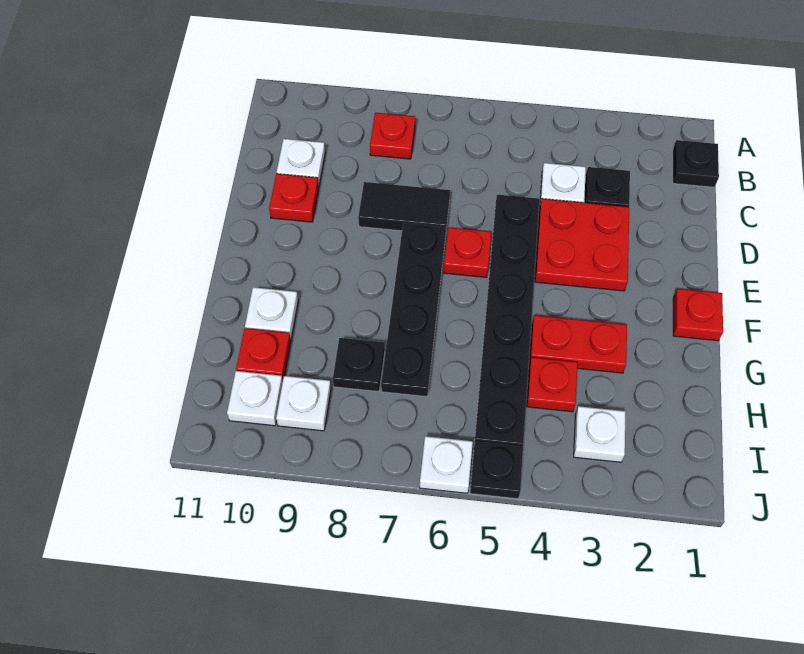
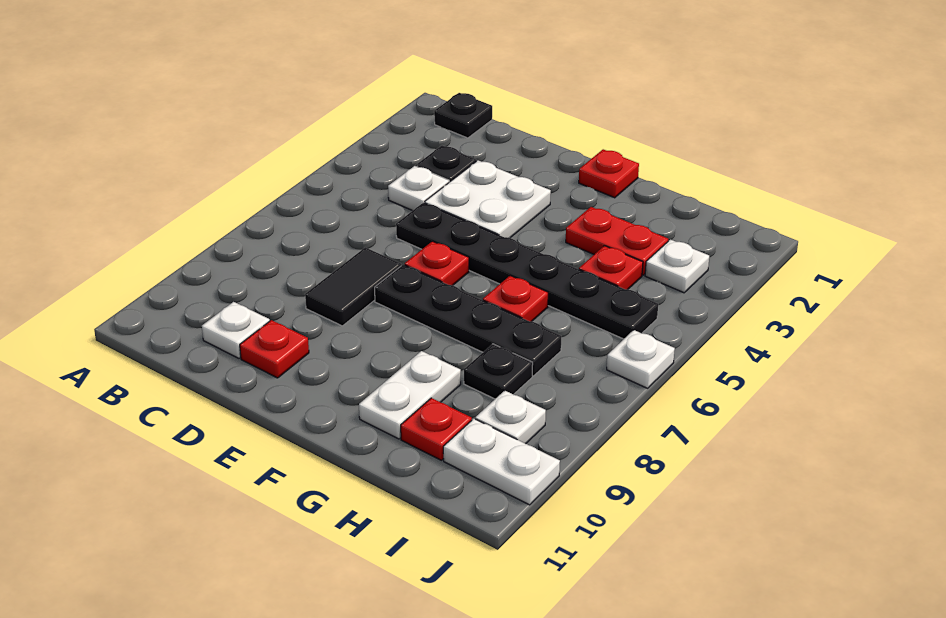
red 1x1 plate [370,113,415,159] -> red 1x1 plate moved to [483,276,548,322]
red 2x2 plate [535,199,629,291] -> white 2x2 plate [425,160,551,238]
red 1x2 plate [530,315,627,373] -> red 1x2 plate turned to [566,207,668,275]
white 1x1 plate [245,287,298,339] -> white 1x2 plate [359,351,461,439]
white 1x1 plate [227,371,283,426] -> white 1x2 plate [443,419,560,505]
black 1x1 plate [470,442,523,499] -> none

